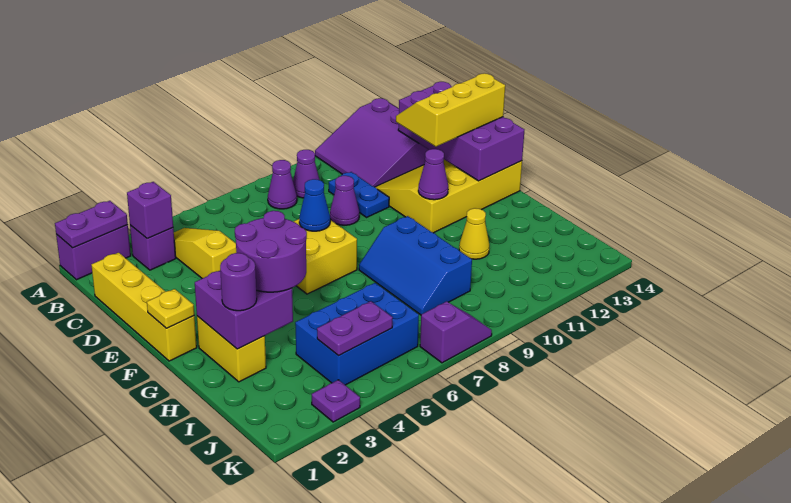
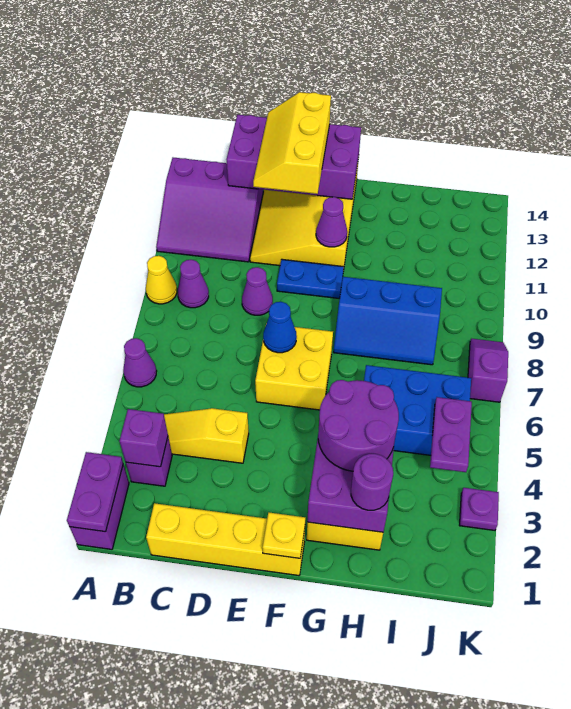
purple 1x1 cone [268,160,297,209] -> purple 1x1 cone moved to [123,338,157,387]
blue 1x2 plate [329,172,389,217] -> blue 1x2 plate moved to [277,259,344,299]
yellow 1x1 cone [459,208,489,259] -> yellow 1x1 cone moved to [146,256,177,304]
blue 2x3 brick [295,283,419,385] -> blue 2x3 brick turned to [364,365,471,455]

